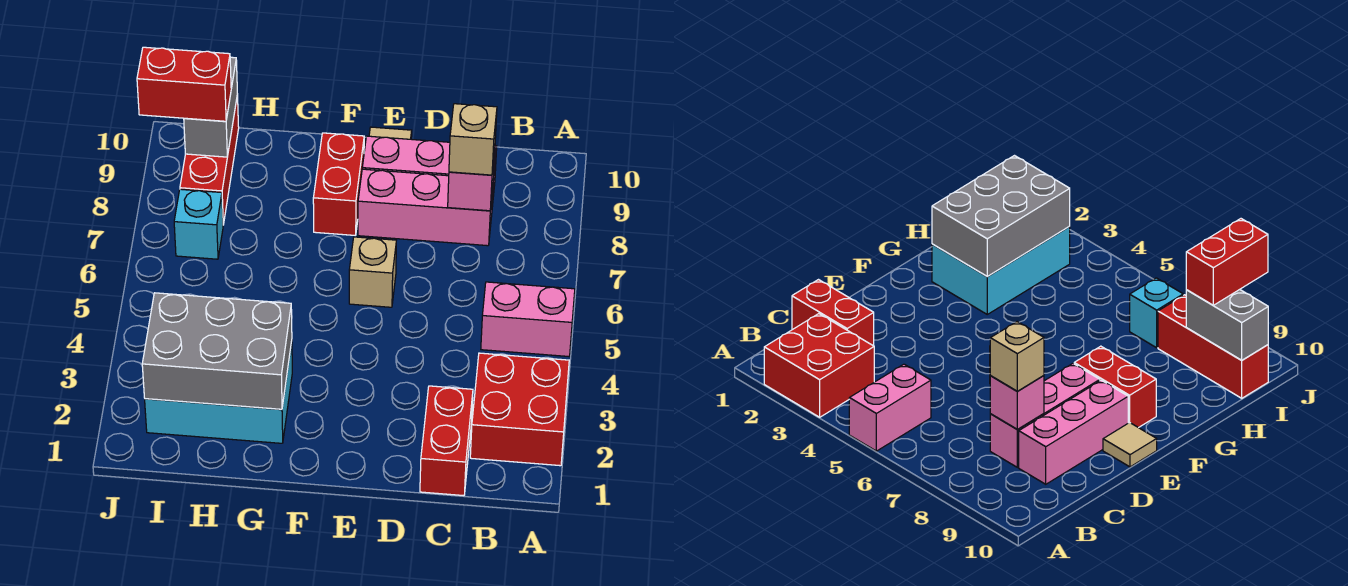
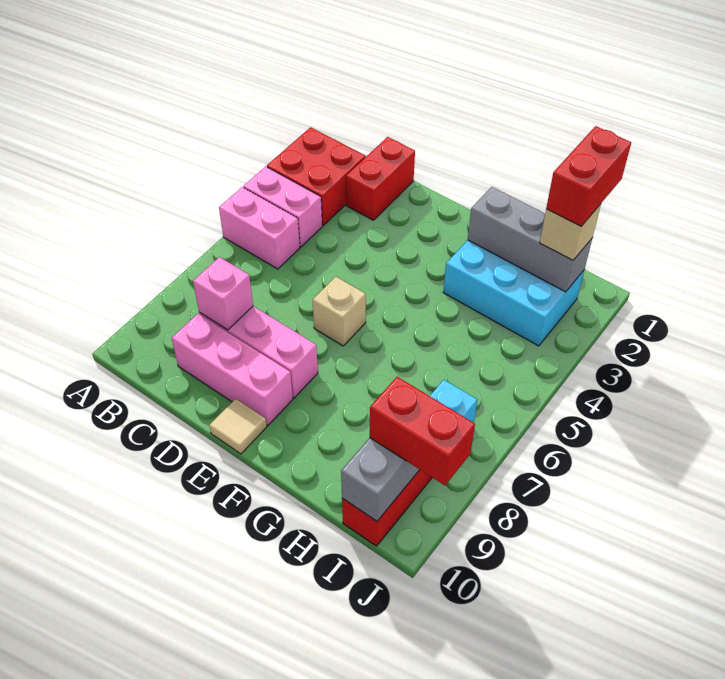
none -> pink 1x2 brick [243,166,322,247]
tan 1x1 brick [449,104,497,175] -> tan 1x1 brick moved to [540,204,601,260]
red 1x2 brick [313,133,364,235] -> red 1x2 brick moved to [546,126,631,226]
grey 2x3 brick [142,293,292,409] -> grey 1x3 brick [468,187,592,292]

